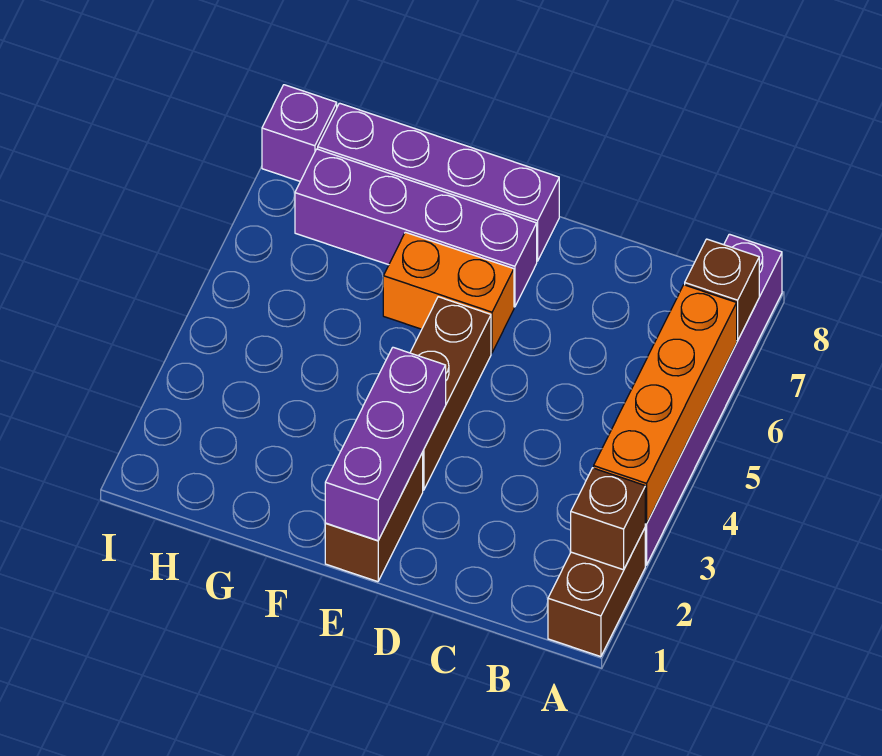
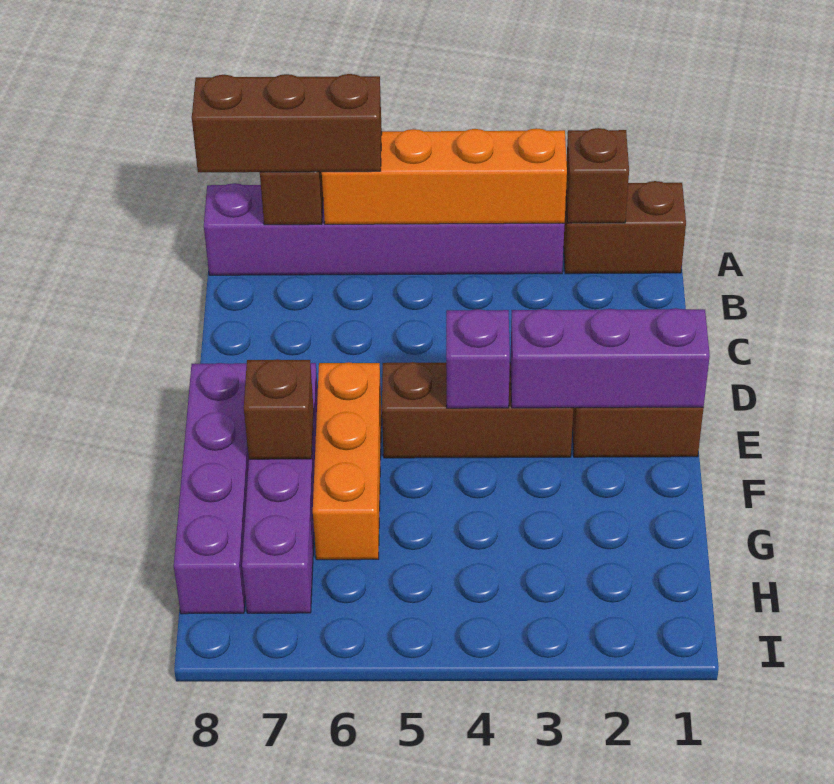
none -> brown 1x3 brick [192,74,382,172]
orange 1x2 brick [383,232,514,353] -> orange 1x3 brick [313,362,381,560]
none -> brown 1x1 brick [244,359,314,459]
purple 1x1 brick [262,85,337,181] -> purple 1x1 brick moved to [446,309,510,408]

